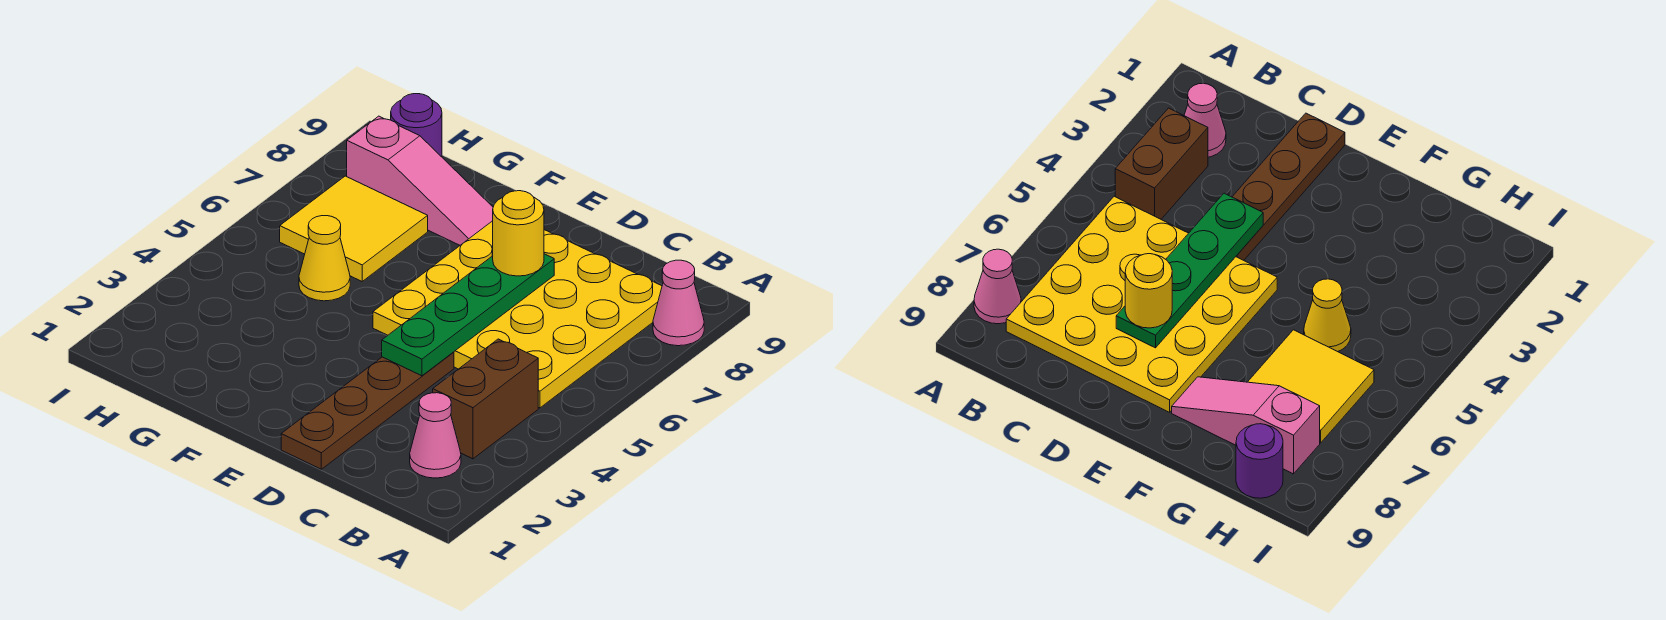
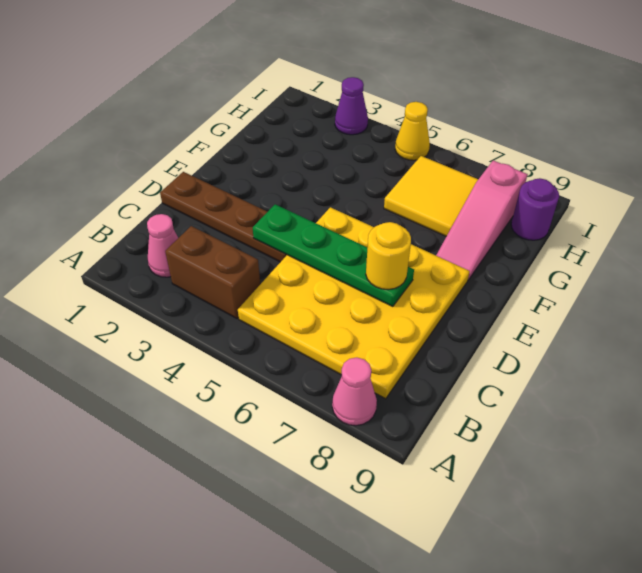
yellow 1x1 cone [299,216,350,301] -> yellow 1x1 cone moved to [395,102,430,160]
none -> purple 1x1 cone [335,77,368,135]

